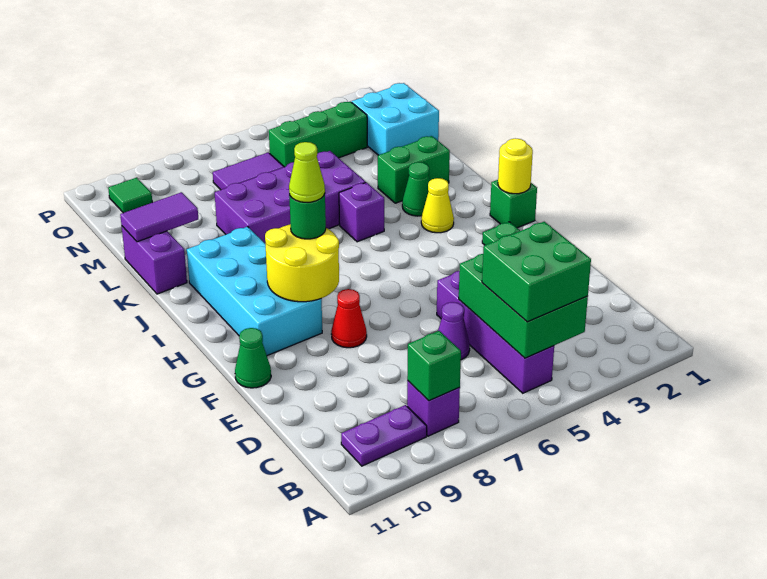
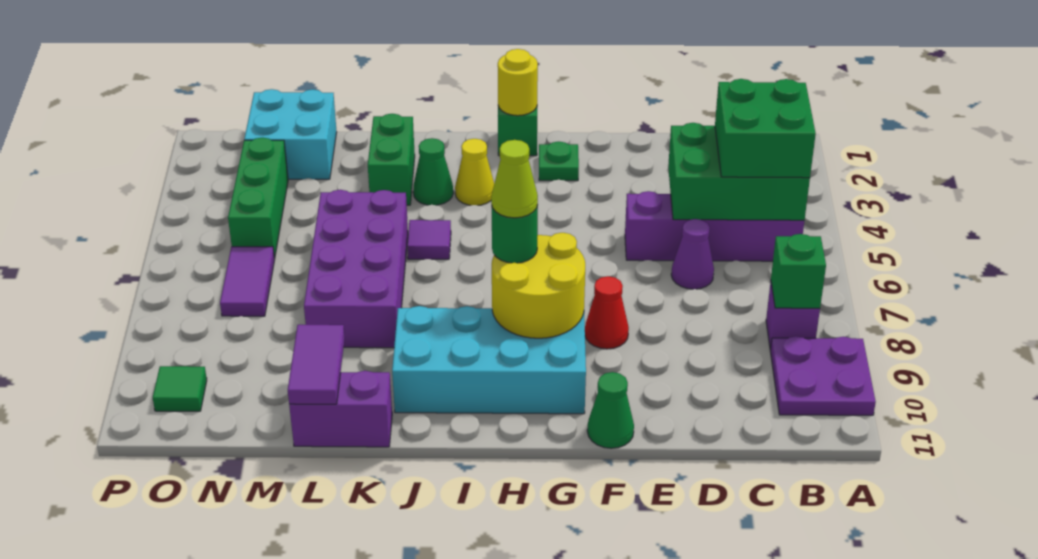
purple 1x2 plate [341,405,427,466] -> purple 2x2 plate [770,336,876,415]
purple 1x1 brick [339,182,384,242] -> purple 1x1 tile [407,220,451,259]

